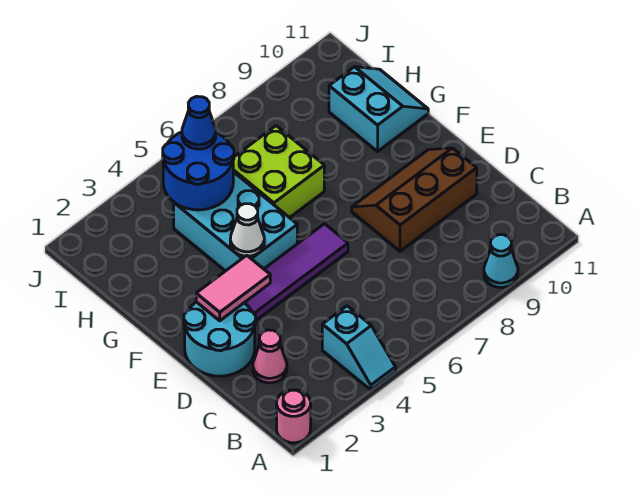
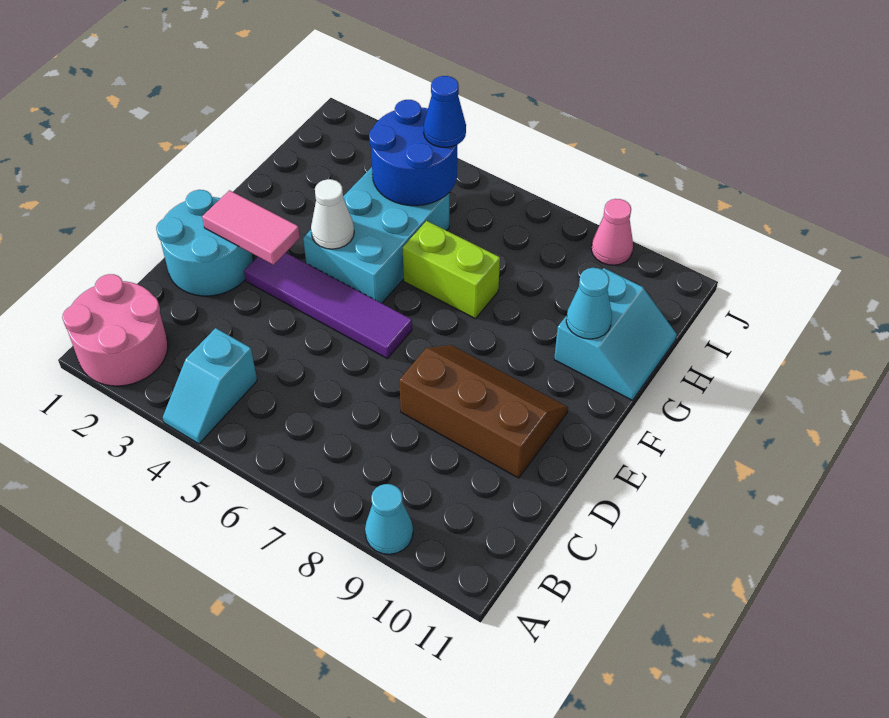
pink 1x1 round brick [277,390,311,443] -> pink 2x2 round brick [62,274,168,386]
pink 1x1 cone [253,330,287,383] -> pink 1x1 cone moved to [591,199,633,265]
lime 2x2 brick [233,126,324,218] -> lime 1x2 brick [403,221,500,319]
none -> cyan 1x1 cone [566,268,612,339]

